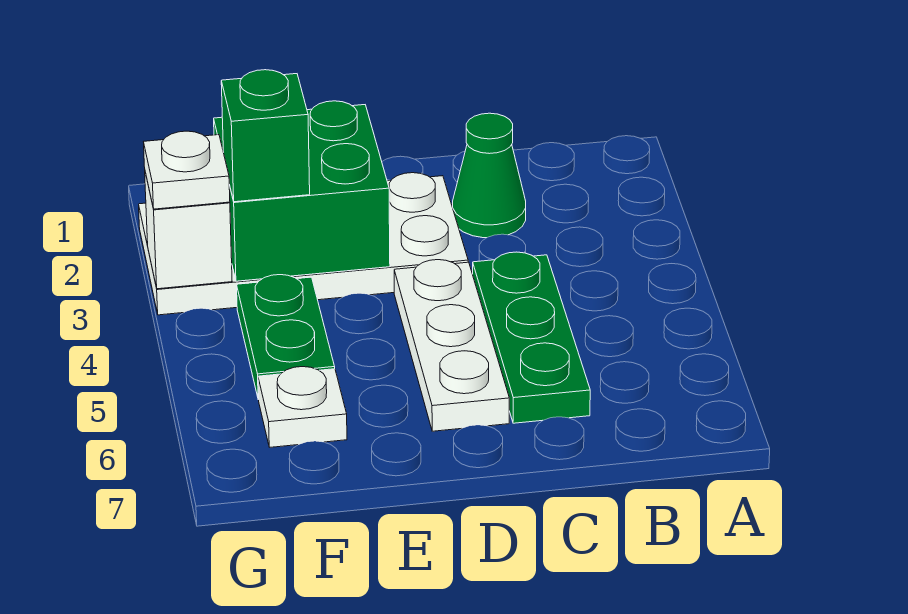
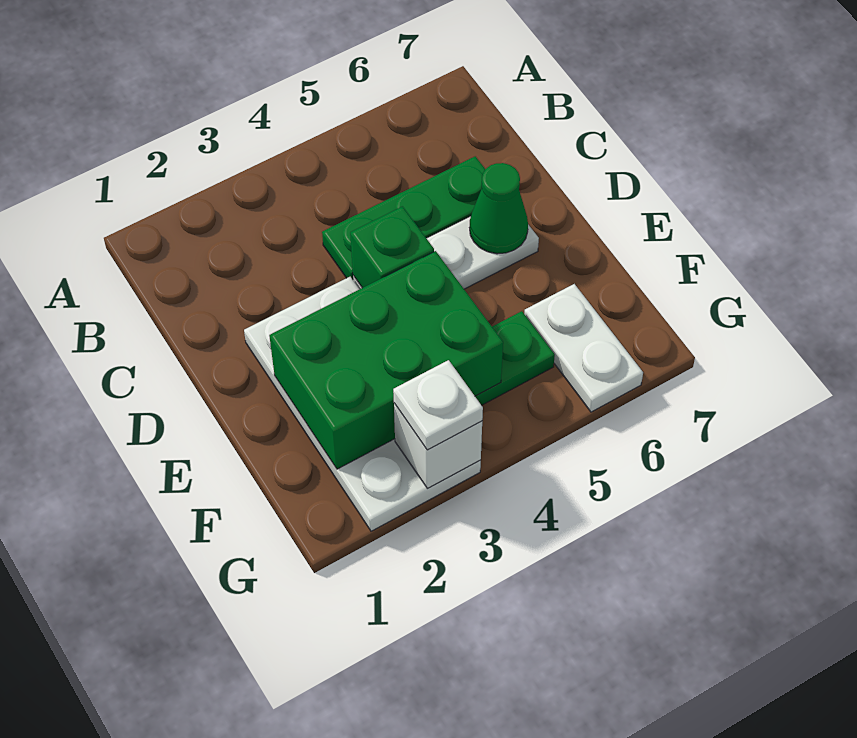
green 1x1 cone [453,113,526,238] -> green 1x1 cone moved to [470,163,528,254]
green 2x2 brick [214,101,390,281] -> green 2x3 brick [269,251,503,469]
green 1x1 brick [221,70,310,202] -> green 1x1 brick moved to [350,206,434,288]
white 1x1 plate [258,367,347,447] -> white 1x2 plate [524,284,643,412]

